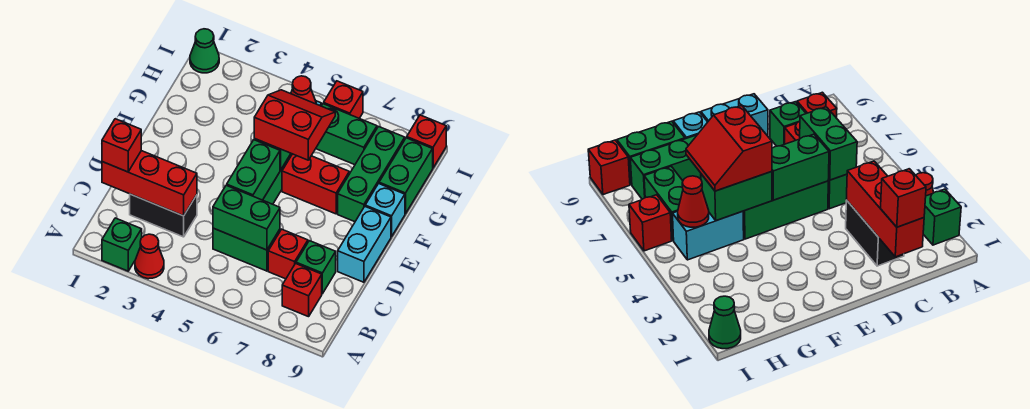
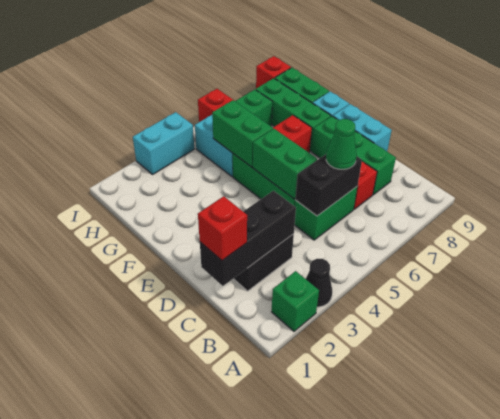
red 1x1 cone [135,234,164,279] -> black 1x1 cone [306,259,332,307]
red 1x1 brick [282,264,322,317] -> none
red 1x3 brick [102,151,197,216] -> black 1x3 brick [200,191,296,286]
green 1x2 brick [213,185,280,250] -> black 1x2 brick [295,155,362,216]
green 1x1 brick [296,241,336,294] -> green 1x3 brick [312,116,396,195]
red 2x2 slope [254,90,335,160] -> none
red 1x1 cone [291,76,316,104] -> none
green 1x1 cone [190,29,219,73] -> green 1x1 cone moved to [326,119,357,169]
none -> cyan 1x2 brick [133,112,194,174]

